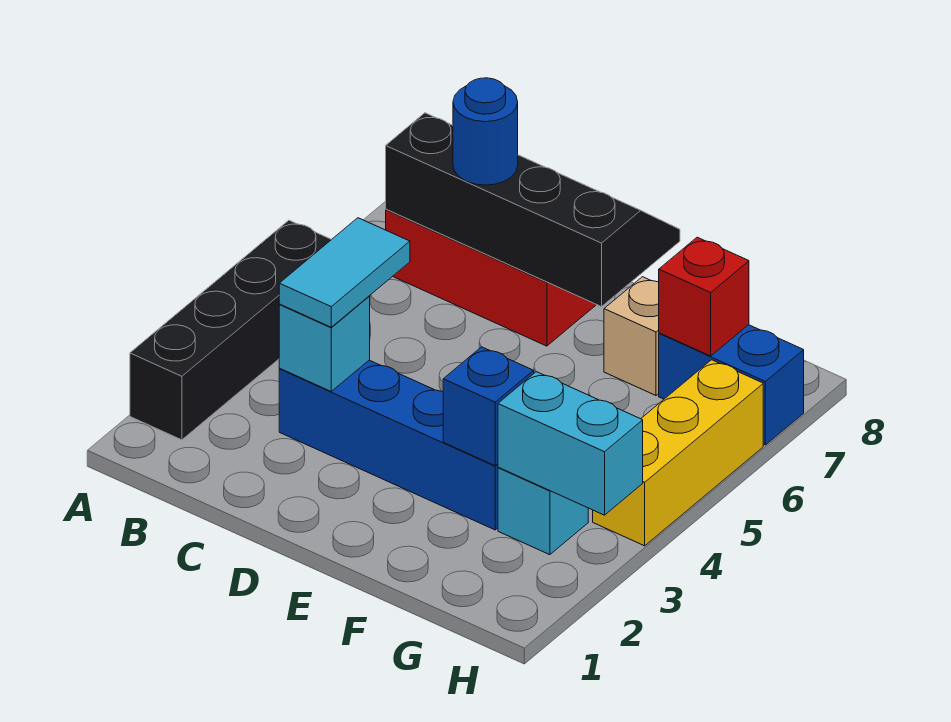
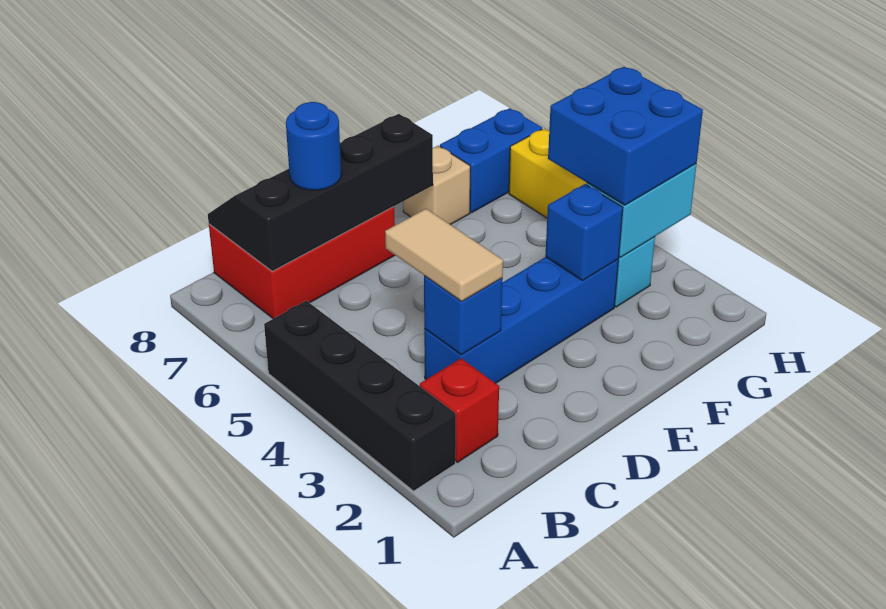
cyan 1x1 brick [279,296,370,391] -> blue 1x1 brick [424,276,503,355]
cyan 1x2 tile [279,218,410,327] -> tan 1x2 tile [385,209,503,301]
none -> blue 2x2 brick [548,67,703,205]
red 1x1 brick [659,237,749,356] -> red 1x1 brick moved to [420,358,499,462]

